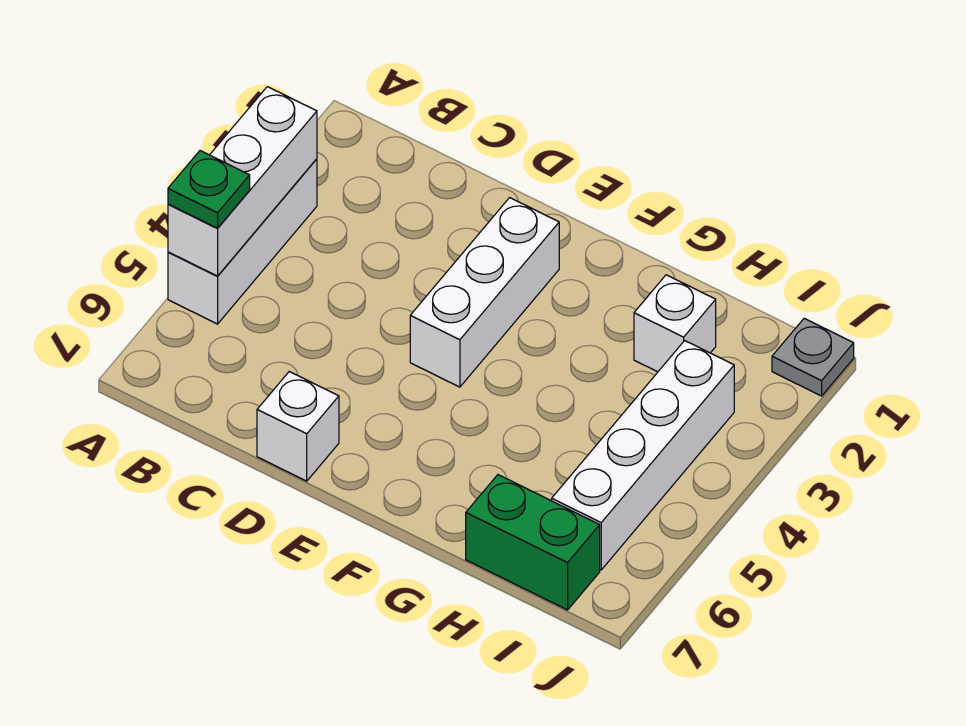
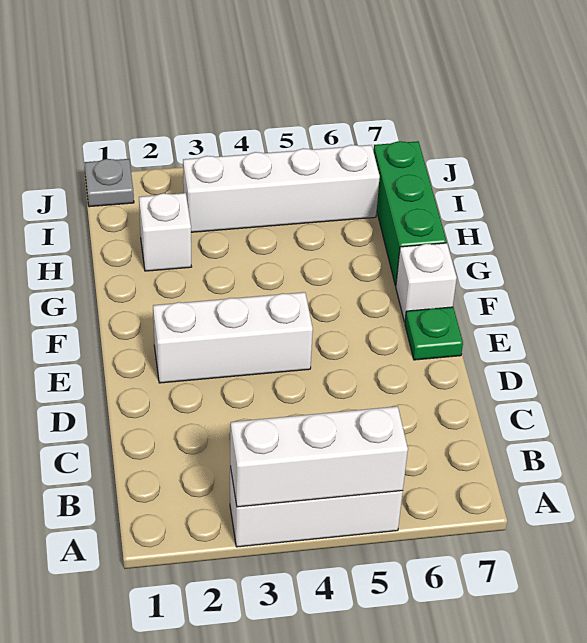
green 1x1 plate [168,151,250,228] -> green 1x1 plate moved to [405,307,463,360]
white 1x1 brick [257,372,339,481] -> white 1x1 brick moved to [396,243,457,322]
green 1x2 brick [466,475,600,610] -> green 1x3 brick [373,141,447,286]

